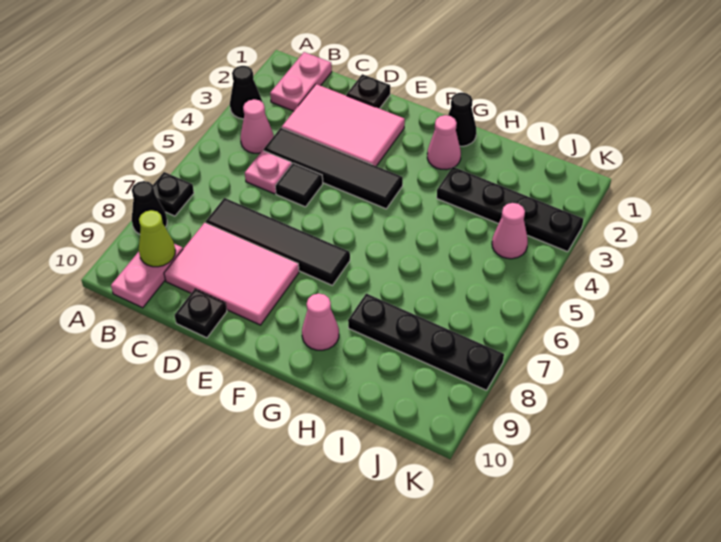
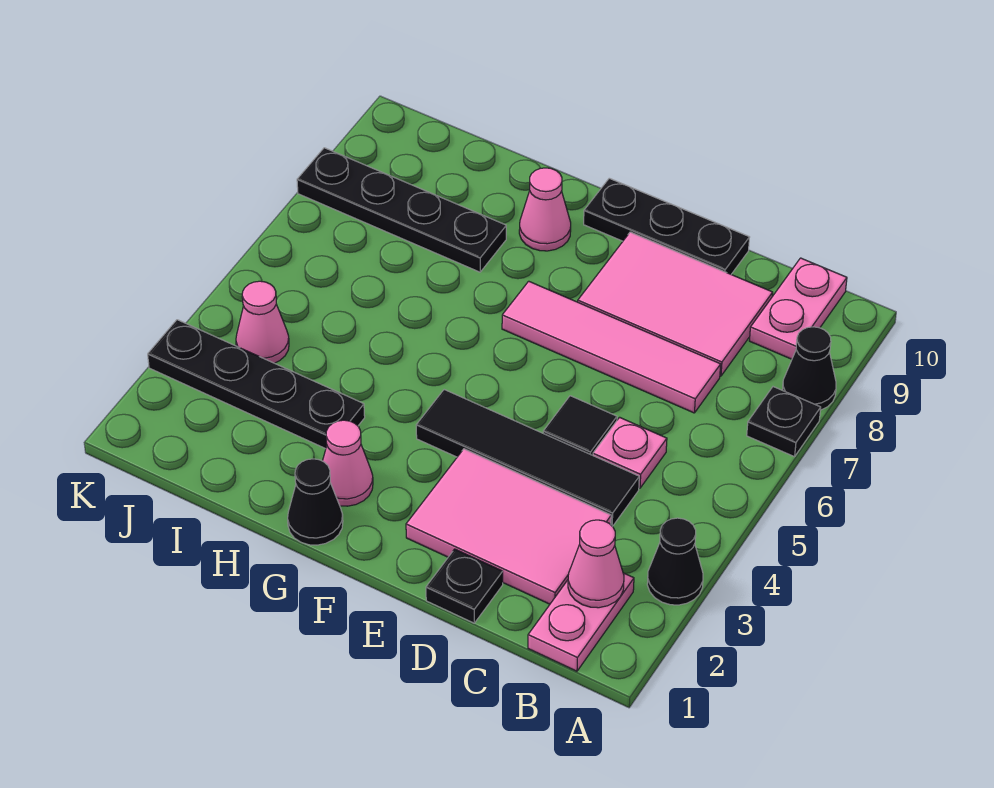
pink 1x1 cone [240,99,274,153] -> pink 1x1 cone moved to [568,520,624,608]
lime 1x1 cone [139,210,175,267] -> none
black 1x4 tile [206,198,350,285] -> pink 1x4 tile [502,281,721,413]
black 1x1 plate [175,289,227,338] -> black 1x3 plate [584,178,750,274]

